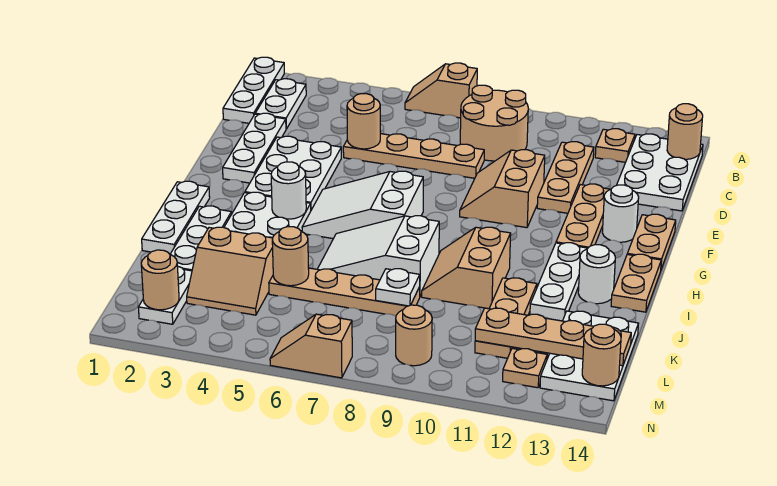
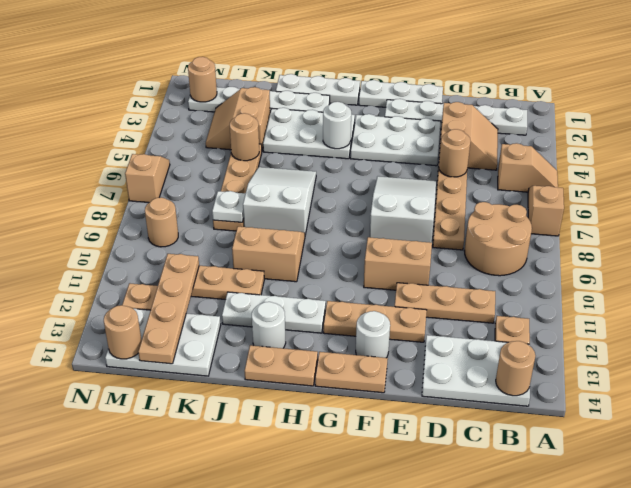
white 1x3 plate [223,57,284,123] -> white 1x3 plate moved to [359,80,443,107]
none -> tan 1x2 slope [498,143,558,192]
none -> tan 2x2 slope [439,102,498,170]
white 2x3 slope [302,171,423,239] -> white 2x3 slope moved to [370,176,436,243]

